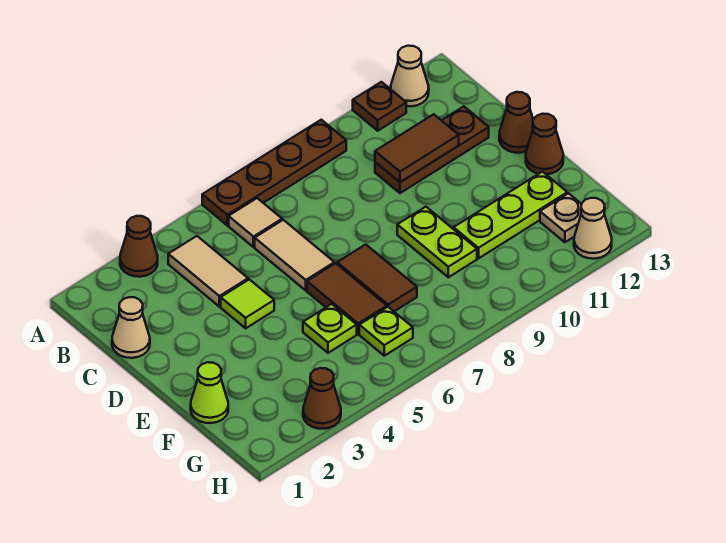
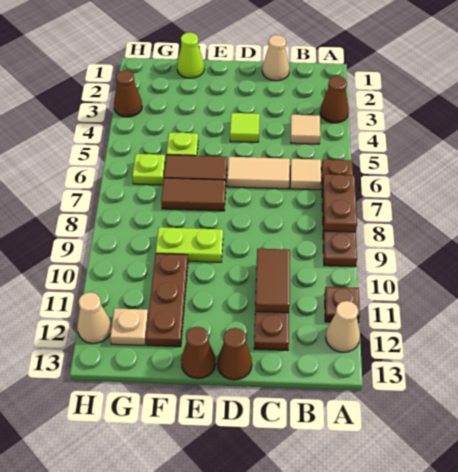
none -> brown 1x2 plate [323,174,357,232]
tan 1x2 tile [168,236,248,307] -> tan 1x1 tile [291,115,320,144]
lime 1x3 plate [454,172,567,258] -> brown 1x3 plate [146,254,188,347]

